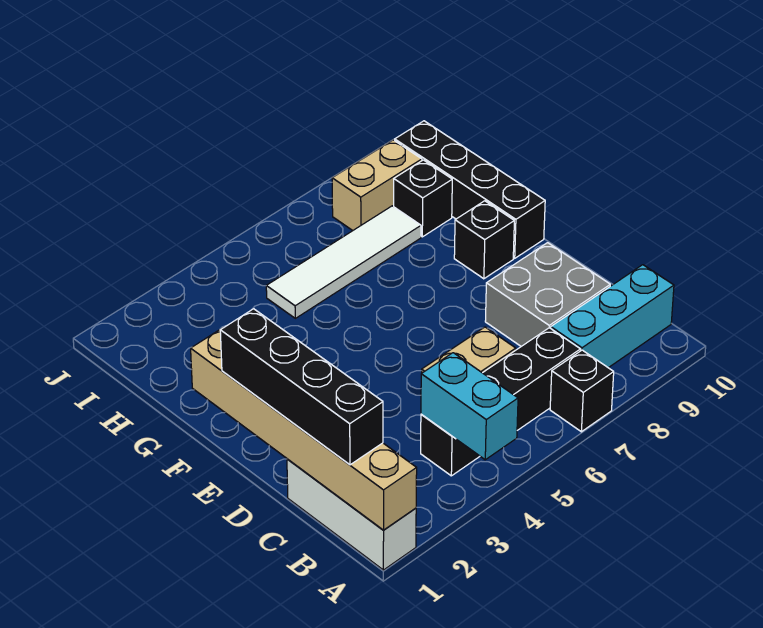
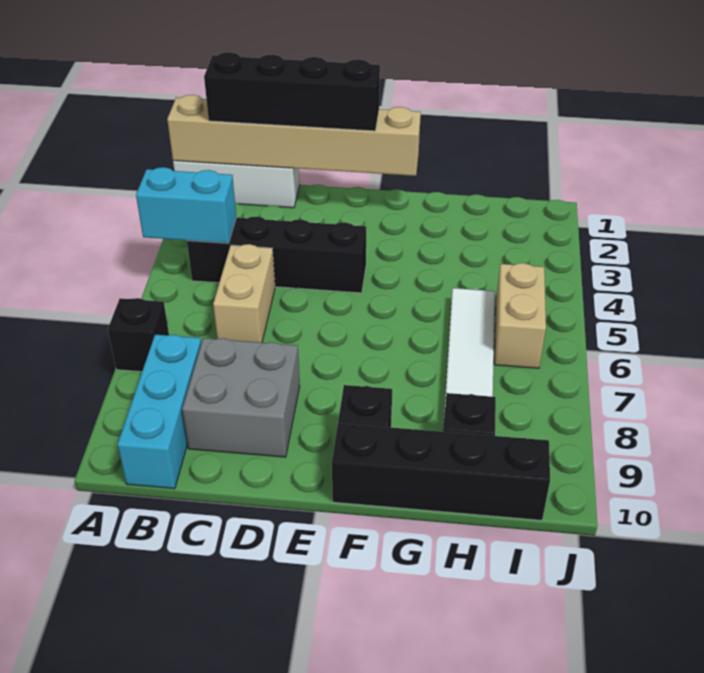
black 1x4 brick [421,328,580,476] -> black 1x4 brick turned to [187,217,366,293]
tan 1x2 brick [332,140,422,230] -> tan 1x2 brick moved to [494,263,546,368]

